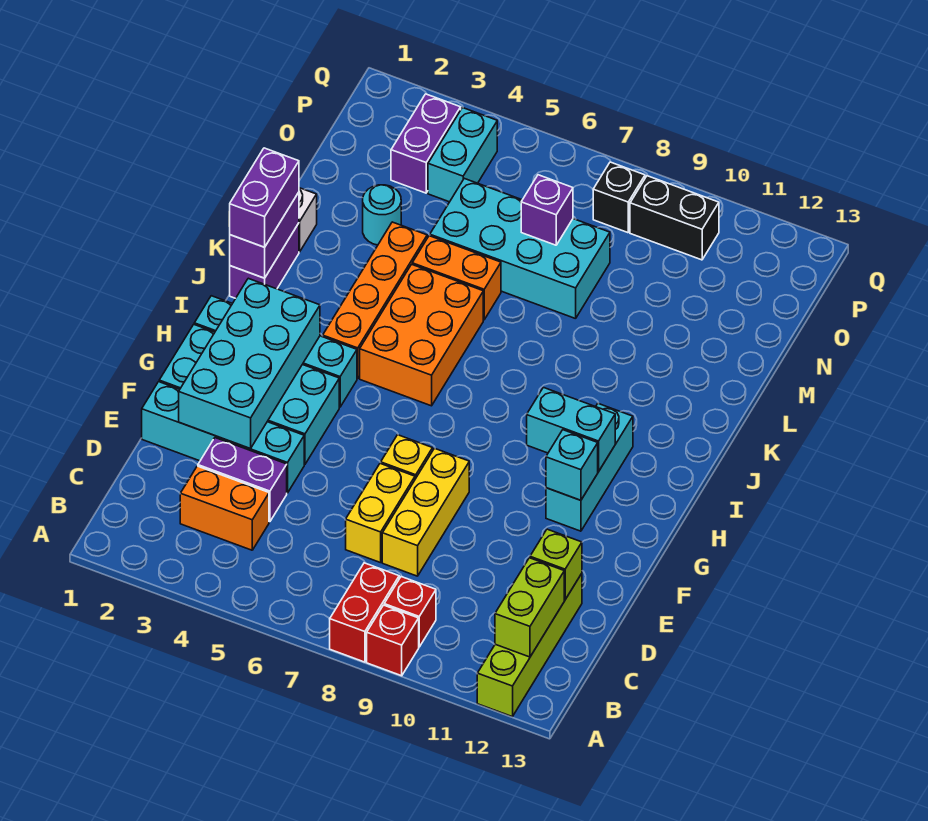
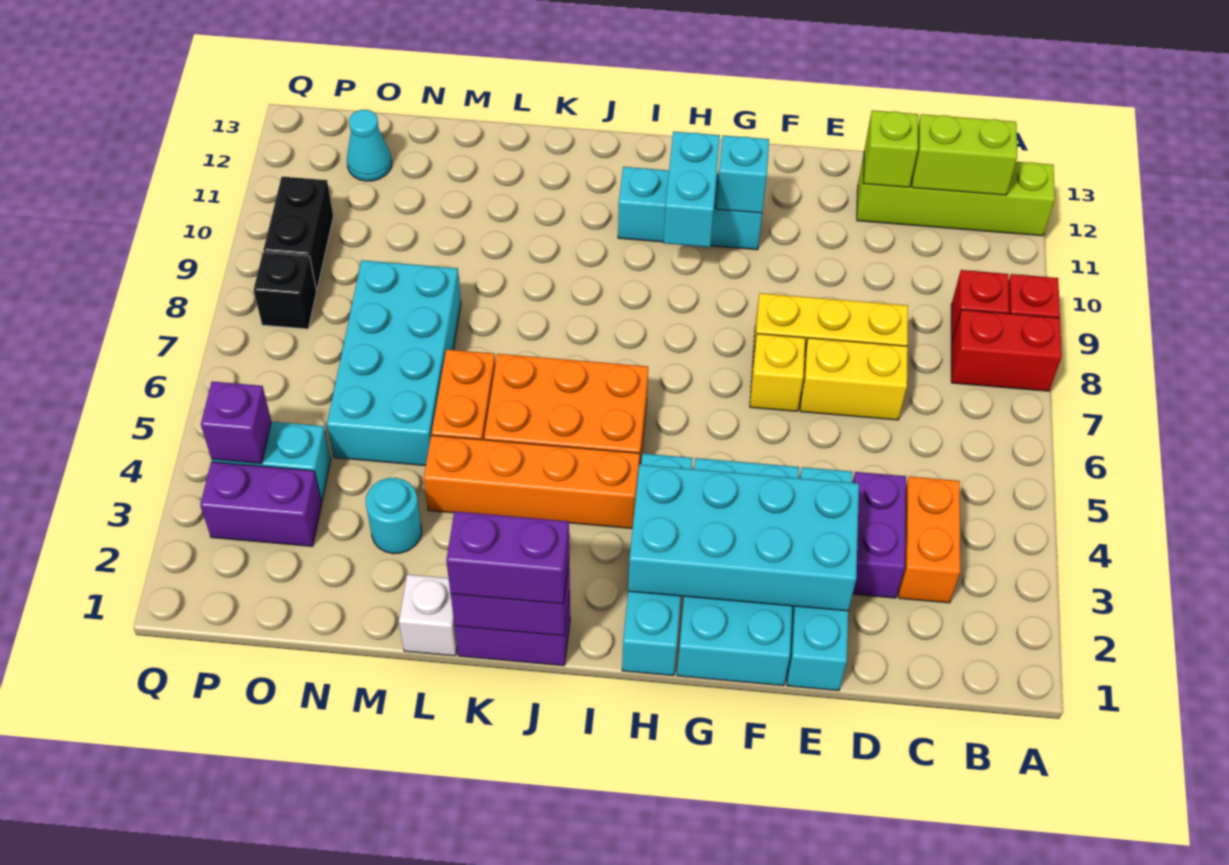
purple 1x1 brick [521,175,573,245] -> purple 1x1 brick moved to [201,382,271,464]
none -> cyan 1x1 cone [347,110,392,181]

